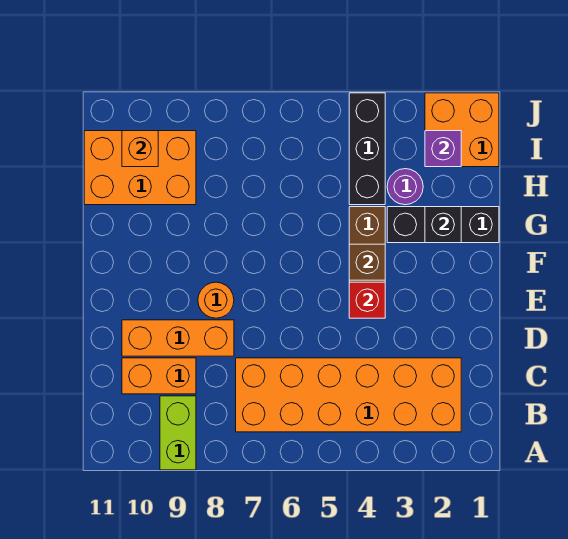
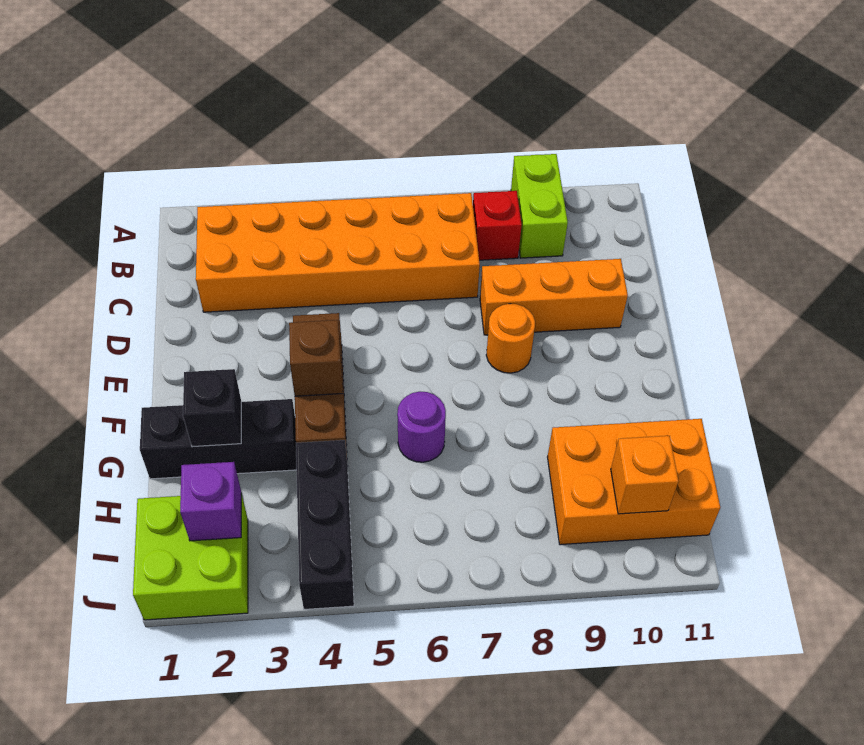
orange 1x2 brick [122,358,196,394] -> none
red 1x1 brick [349,282,385,318] -> red 1x1 brick moved to [473,191,522,260]
purple 1x1 round brick [387,169,423,205] -> purple 1x1 round brick moved to [397,392,446,462]
orange 2x2 brick [425,93,499,167] -> lime 2x2 brick [133,493,248,620]

